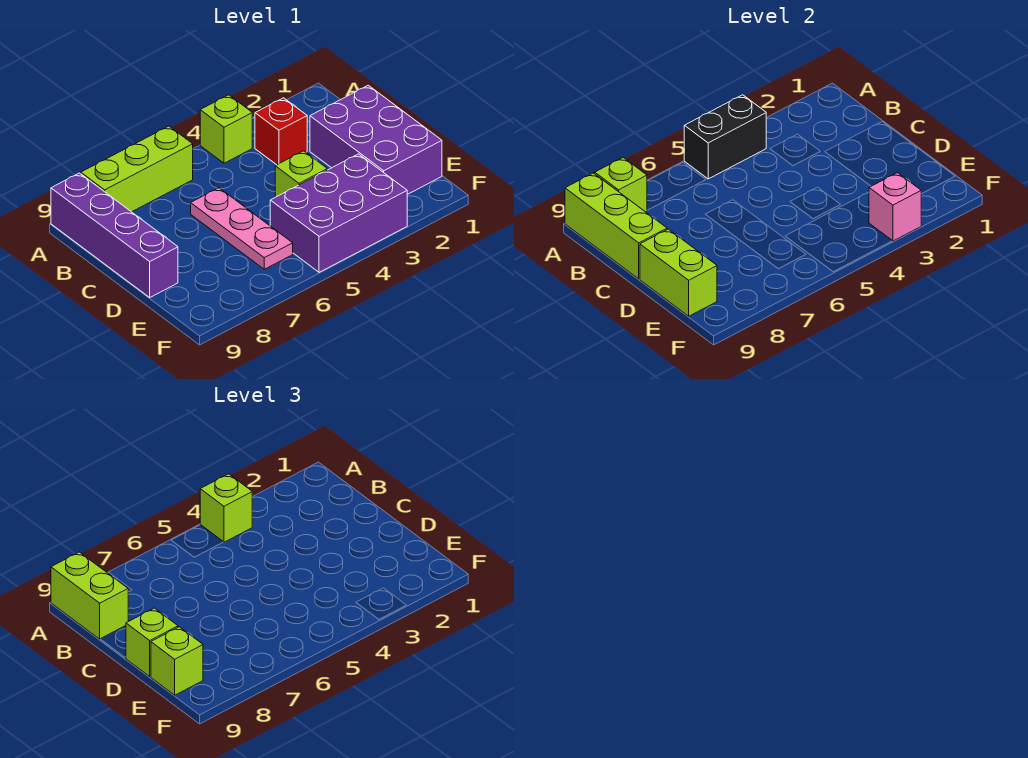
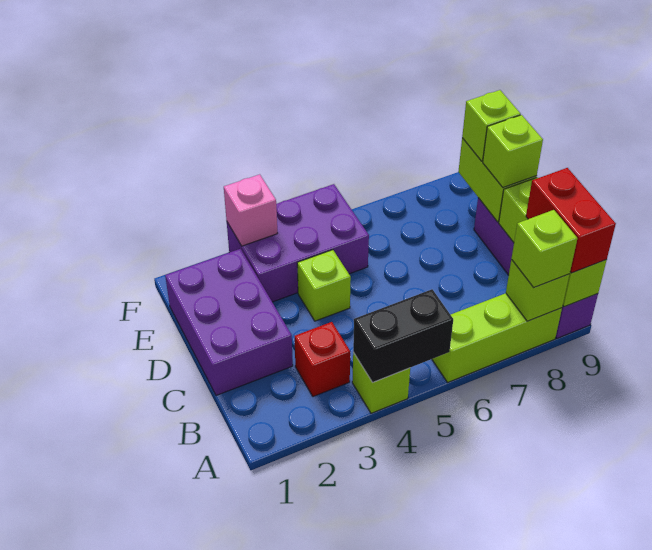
lime 1x1 brick [200,474,252,542] -> lime 1x1 brick moved to [511,210,577,288]
lime 1x2 brick [51,552,128,639] -> red 1x2 brick [526,168,616,273]
pink 1x3 plate [191,188,293,269] -> none

